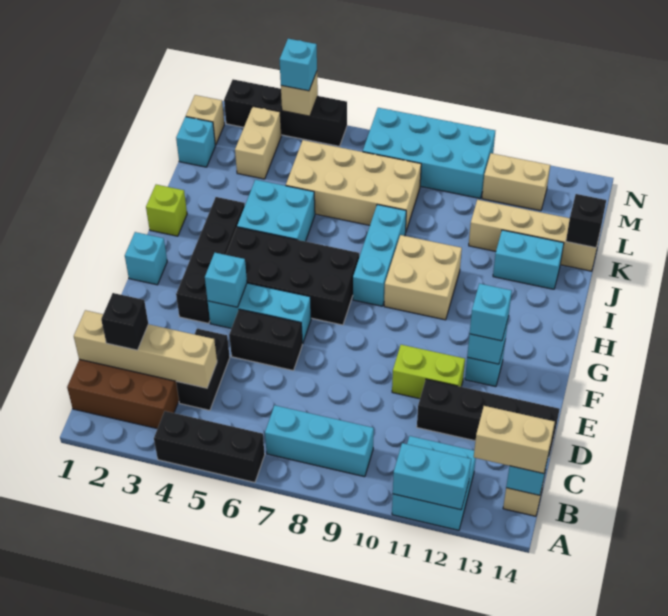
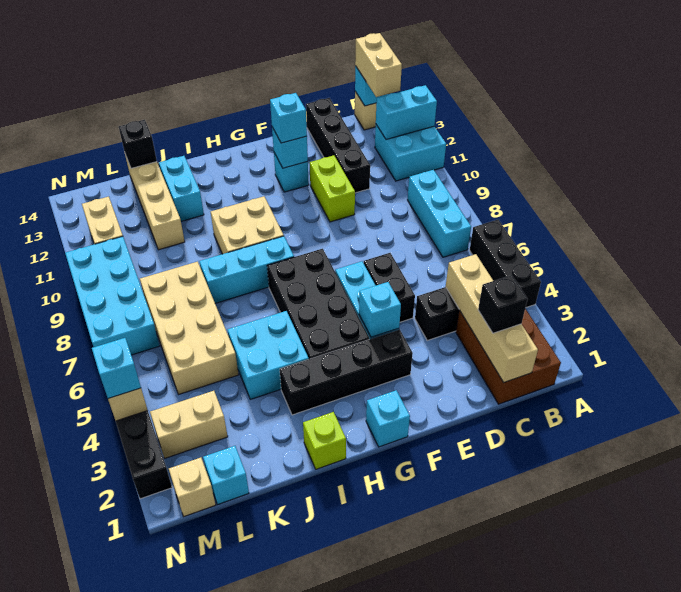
cyan 1x2 brick [393,443,471,510] -> cyan 1x2 brick turned to [376,85,437,139]

